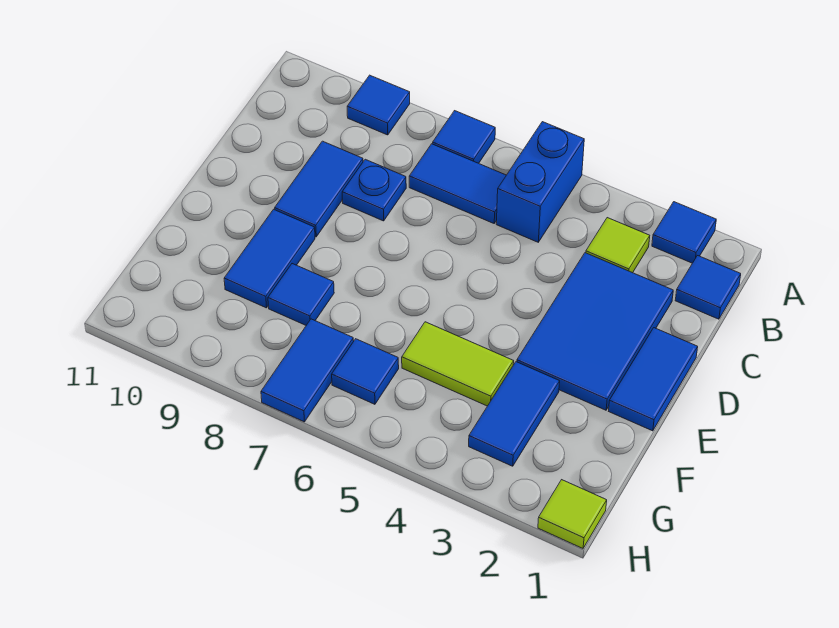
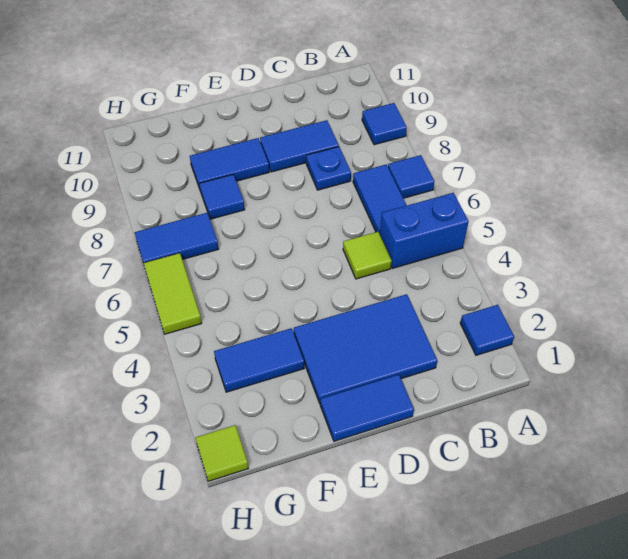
blue 1x1 tile [675,256,741,319] -> none
lime 1x1 tile [586,218,650,273] -> lime 1x1 tile moved to [343,232,392,279]
lime 1x2 tile [402,322,514,406] -> lime 1x2 tile moved to [143,253,202,334]
blue 1x1 tile [332,339,399,404] -> none

